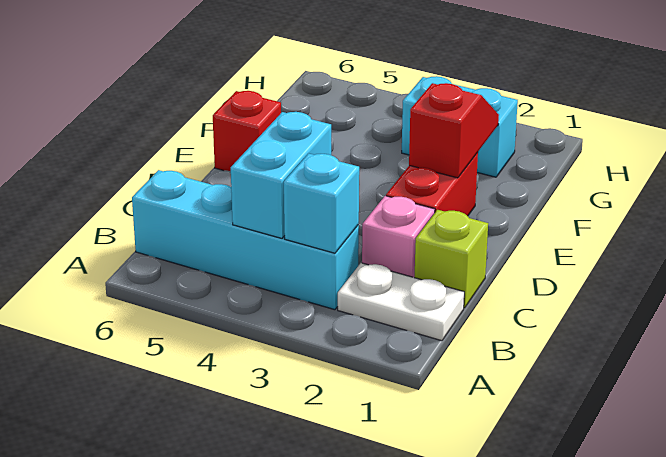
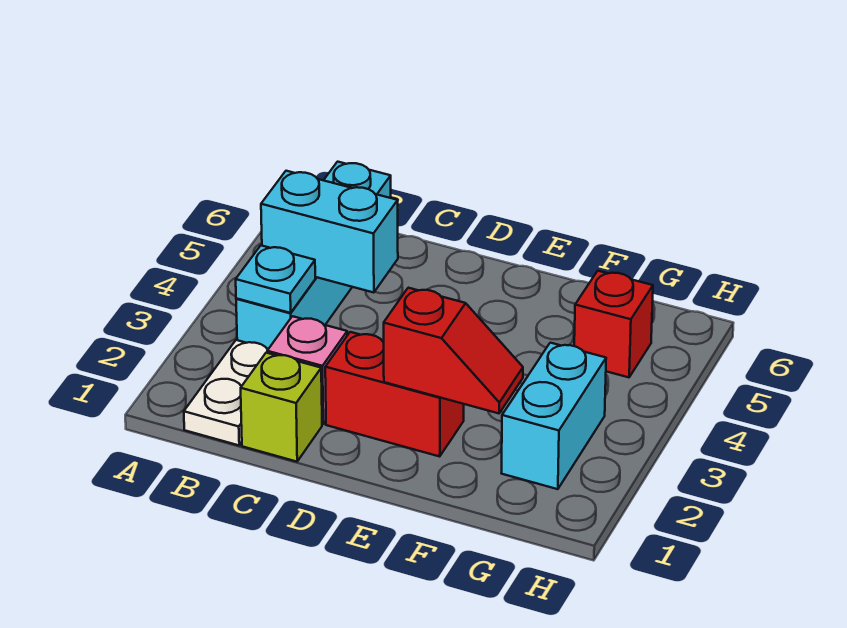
cyan 1x1 brick [284,153,359,253] -> cyan 1x1 plate [236,246,315,313]
red 1x1 brick [213,91,281,171] -> red 1x1 brick moved to [574,271,653,377]

